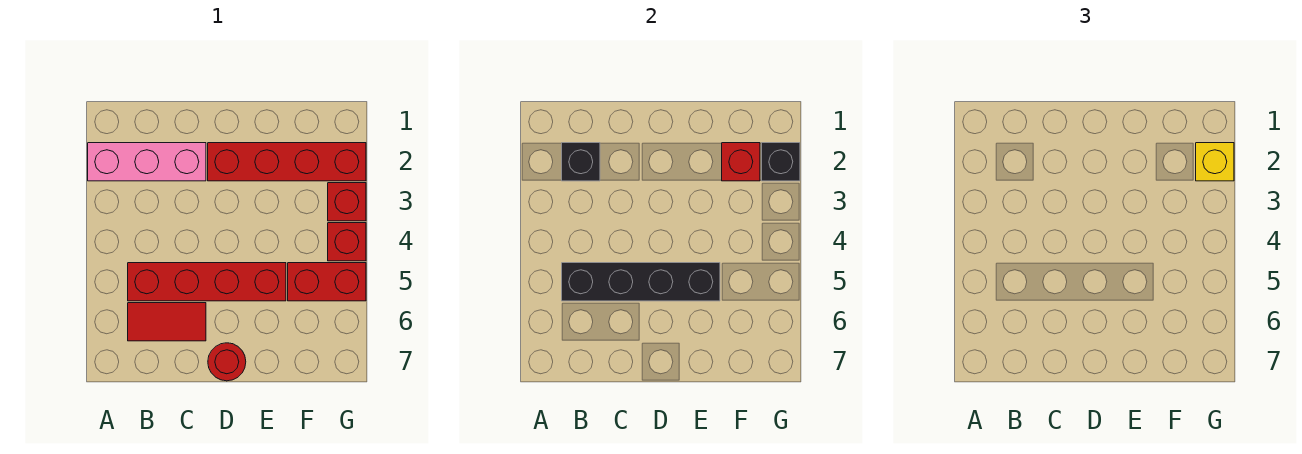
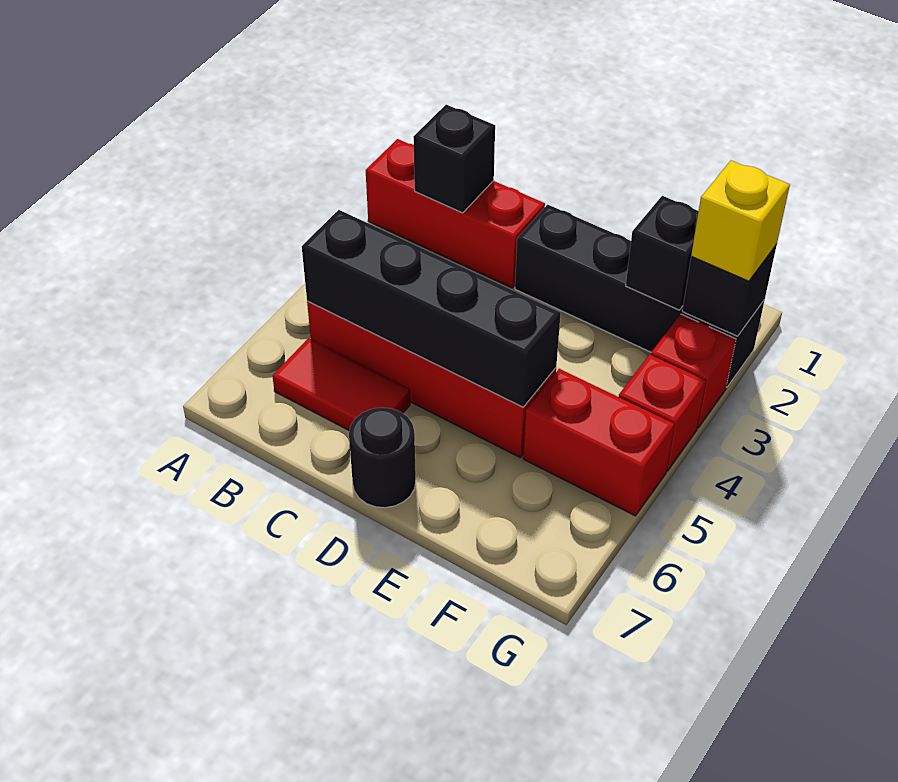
pink 1x3 brick [88,143,206,181] -> red 1x3 brick [366,139,545,288]
red 1x4 brick [208,143,366,181] -> black 1x4 brick [515,205,765,387]
red 1x1 round brick [208,343,246,381] -> black 1x1 round brick [349,407,416,508]
red 1x1 brick [722,143,760,181] -> black 1x1 brick [626,196,698,310]

